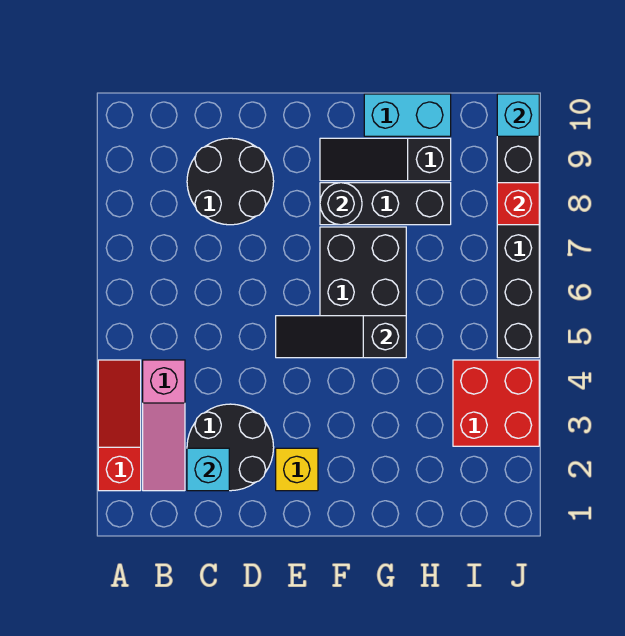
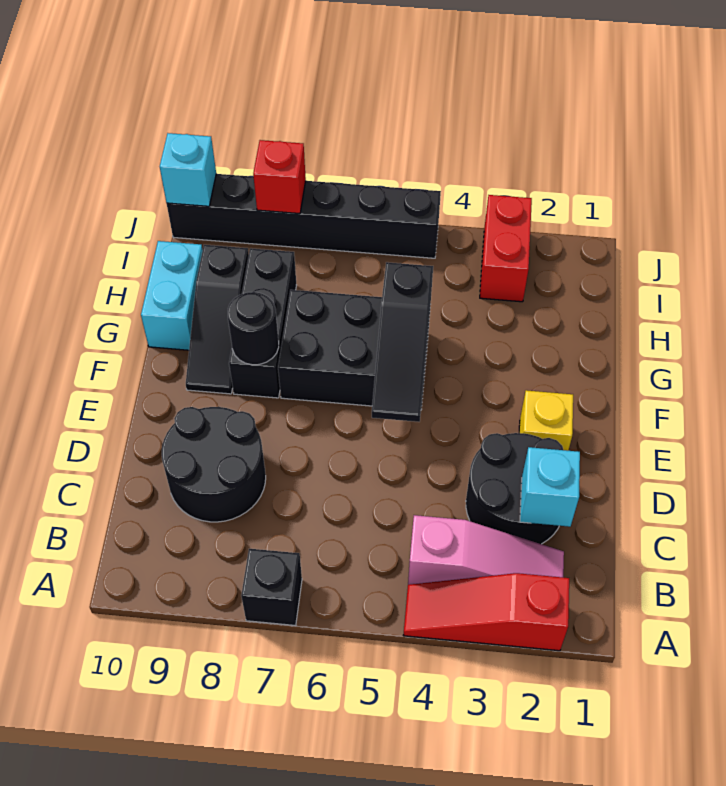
none -> black 1x1 brick [241,549,302,626]
red 2x2 brick [453,360,539,446] -> red 1x2 brick [480,195,532,302]

